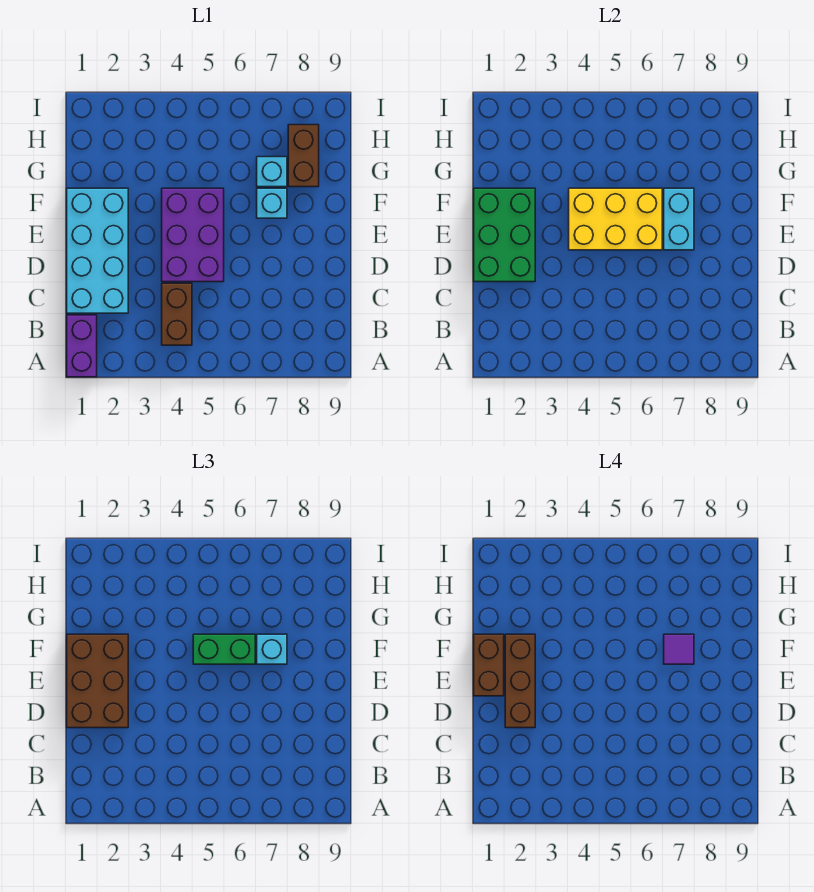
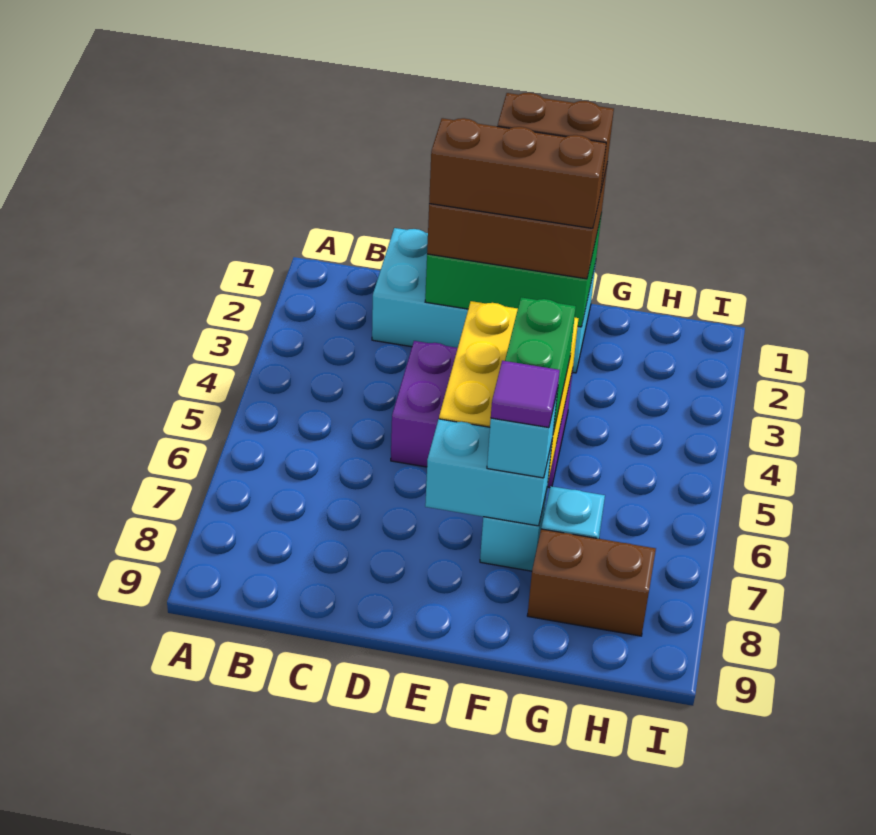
purple 1x2 brick [67,315,97,377] -> none
brown 1x2 brick [162,283,192,345] -> none

